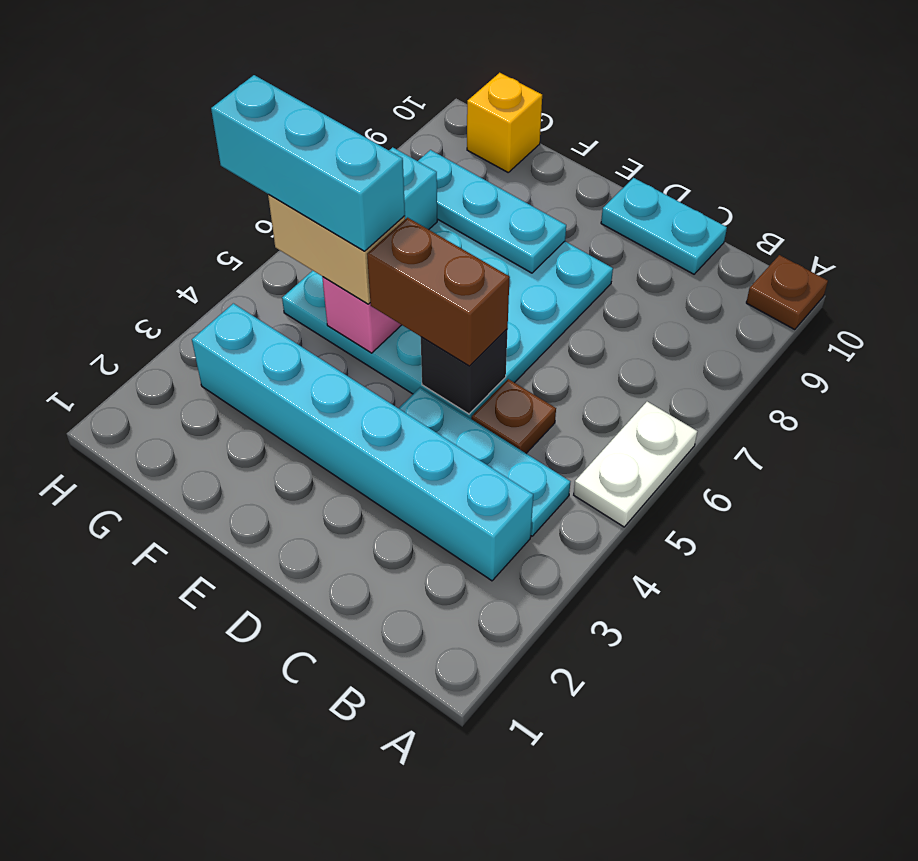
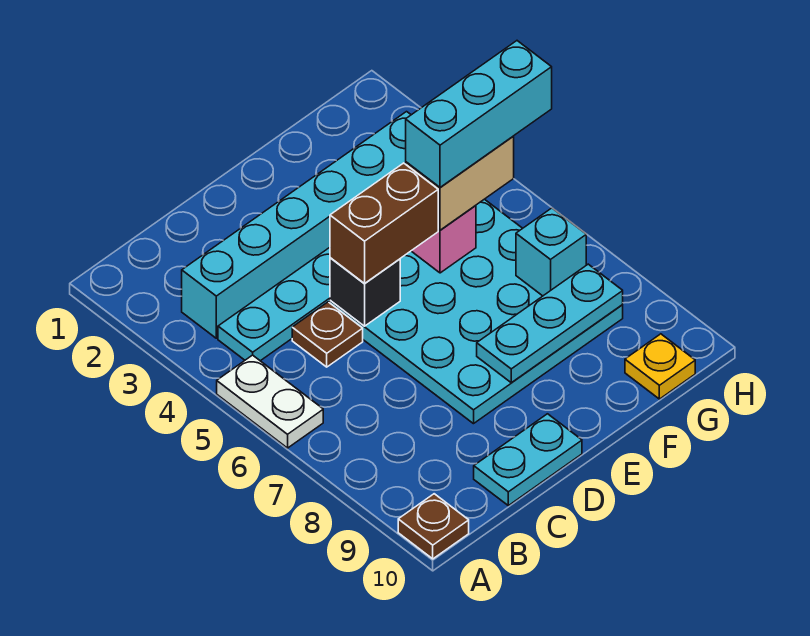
yellow 1x1 brick [467,73,542,172] -> yellow 1x1 plate [625,334,695,399]

